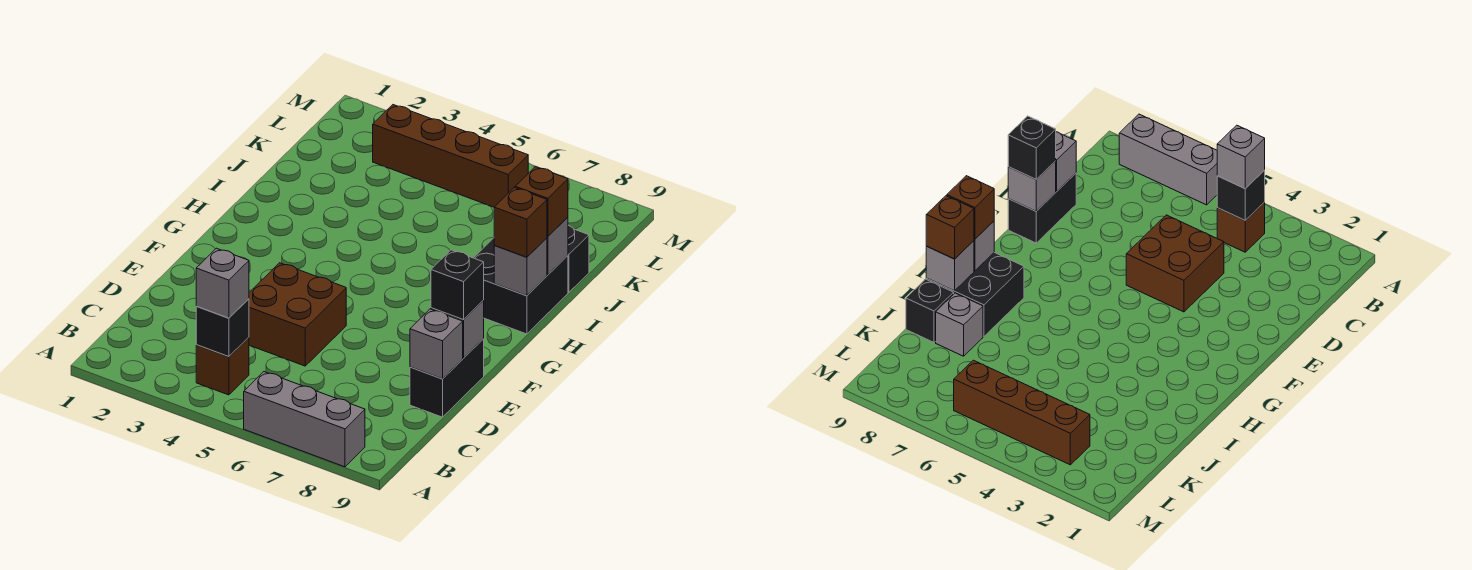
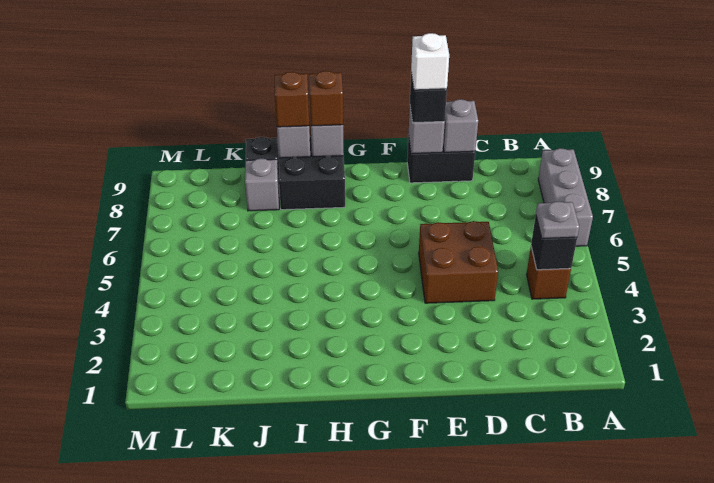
grey 1x1 brick [196,248,249,318] -> grey 1x1 plate [536,201,579,238]
none -> white 1x1 brick [411,33,449,90]
brown 1x4 brick [373,105,528,207] -> none

